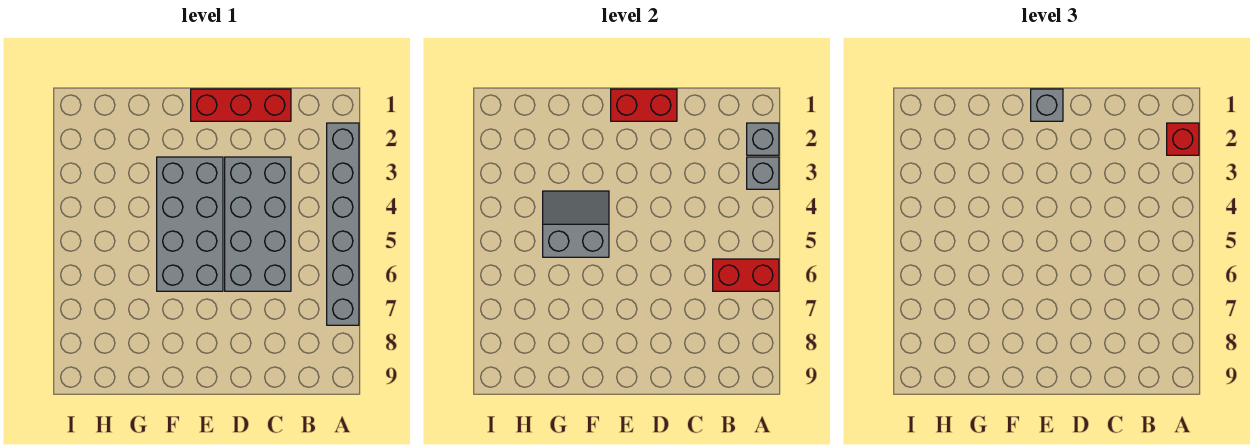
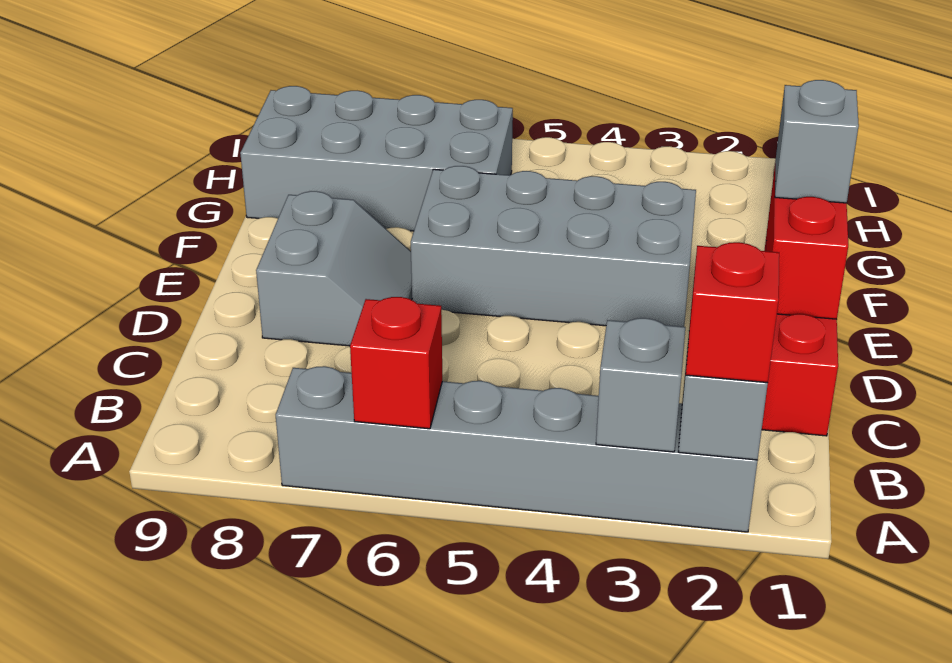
red 1x2 brick [713,259,779,291] -> red 1x1 brick [350,297,442,429]
grey 2x4 brick [225,157,291,291] -> grey 2x4 brick moved to [240,86,513,231]
grey 2x2 slope [543,191,609,257] -> grey 2x2 slope moved to [256,191,412,346]

